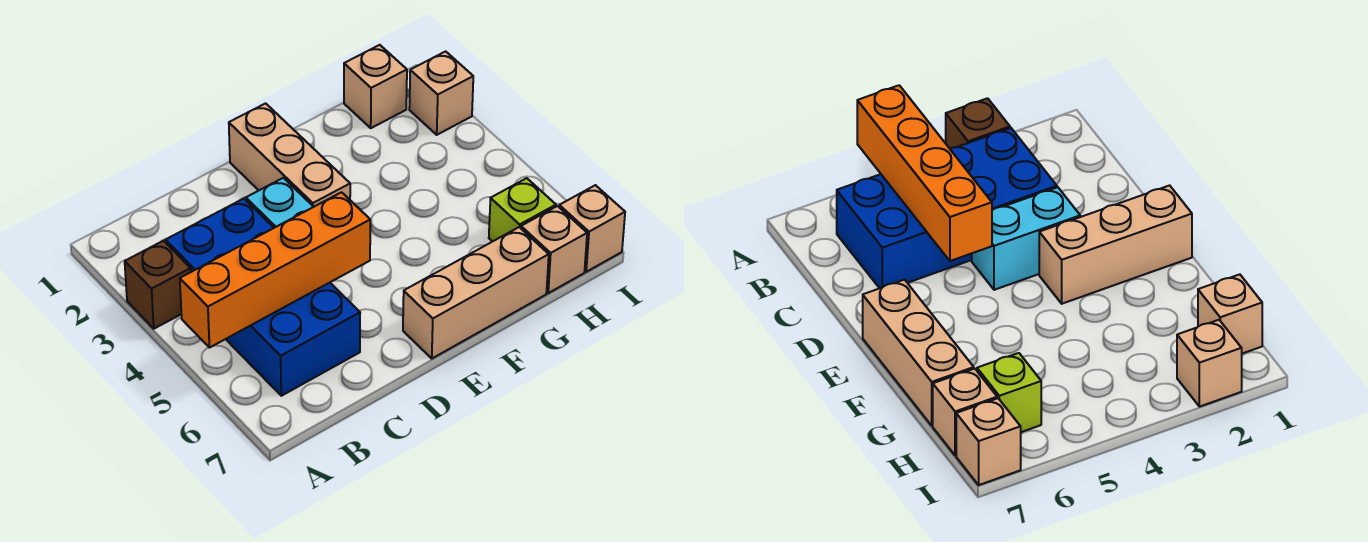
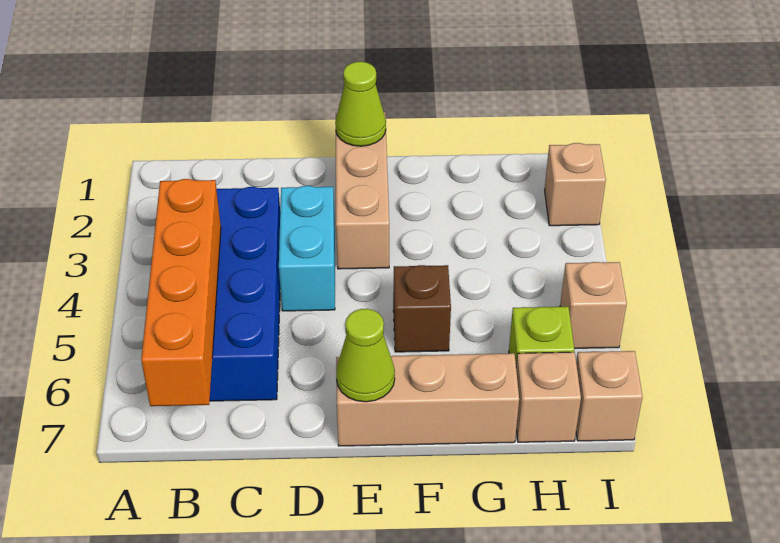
brown 1x1 brick [125,241,191,329] -> brown 1x1 brick moved to [393,265,451,352]
orange 1x4 brick [180,192,370,347] -> orange 1x4 brick turned to [141,179,221,406]
none -> lime 1x1 cone [335,62,386,146]
none -> lime 1x1 cone [336,309,395,402]
tan 1x1 brick [344,45,407,128] -> tan 1x1 brick moved to [560,262,627,348]

